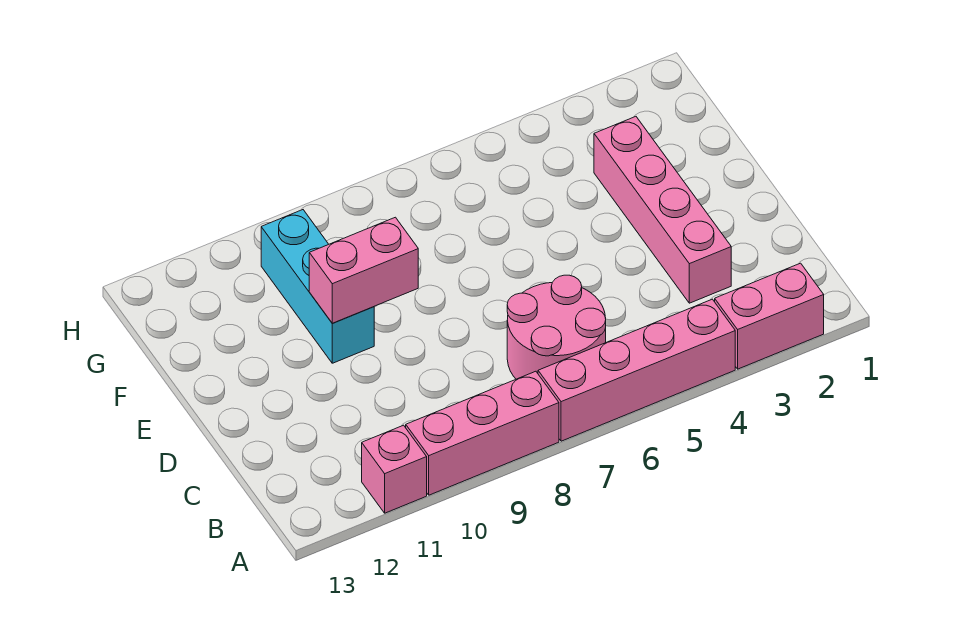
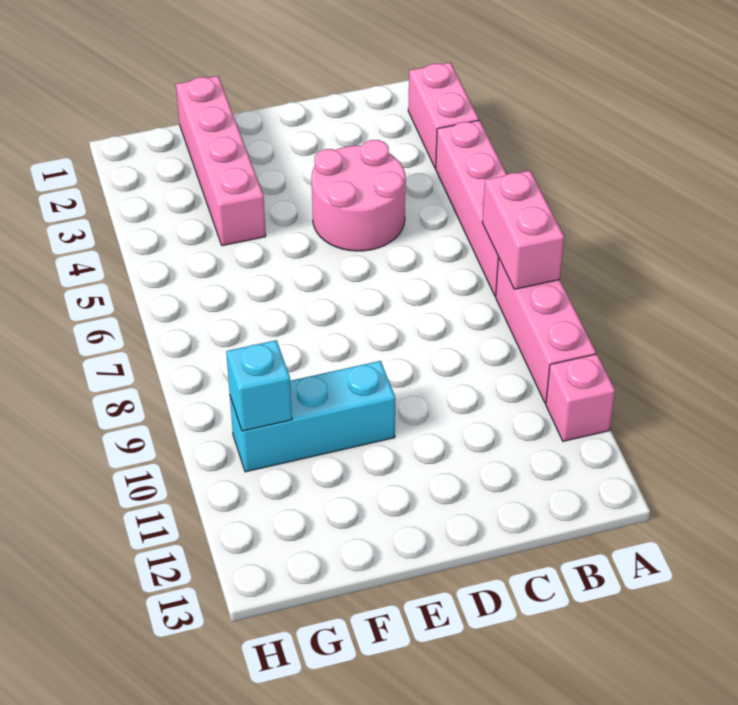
pink 2x2 round brick [507,275,606,379] -> pink 2x2 round brick moved to [311,140,406,251]
pink 1x4 brick [594,117,731,303] -> pink 1x4 brick turned to [176,76,266,246]
pink 1x2 brick [309,217,418,323] -> pink 1x2 brick moved to [482,171,564,289]
none -> cyan 1x1 brick [226,340,292,431]

